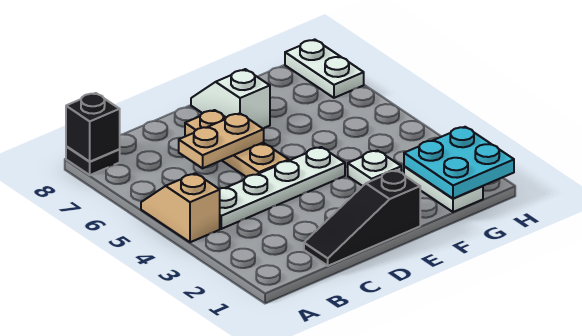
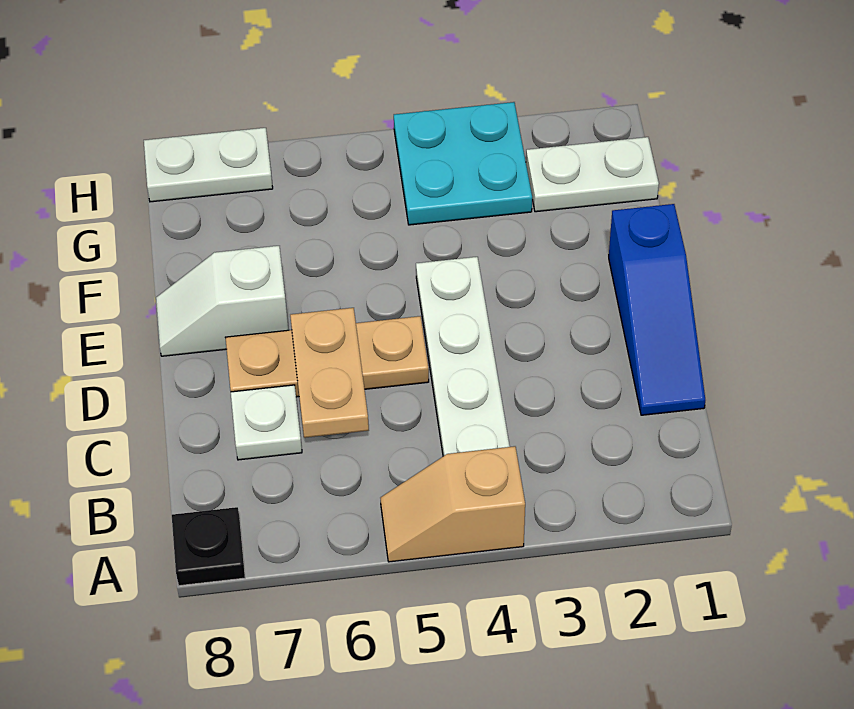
black 1x1 brick [66,93,120,162] -> none
black 1x3 slope [304,170,420,266] -> blue 1x3 slope [609,204,705,415]
white 1x1 plate [348,150,401,186] -> white 1x1 plate moved to [231,385,302,460]
cyan 2x2 plate [404,127,514,199] -> cyan 2x2 plate moved to [394,102,532,225]

